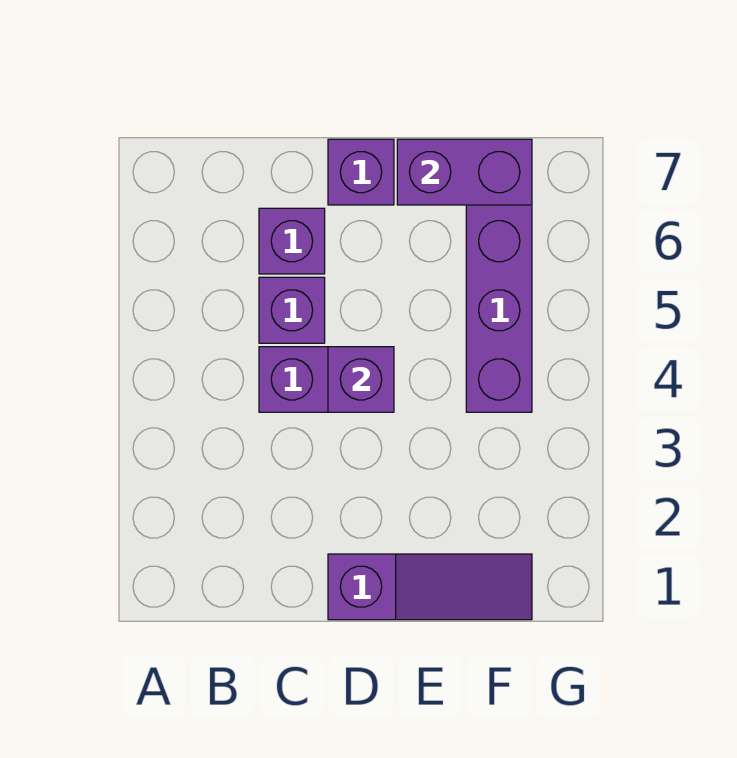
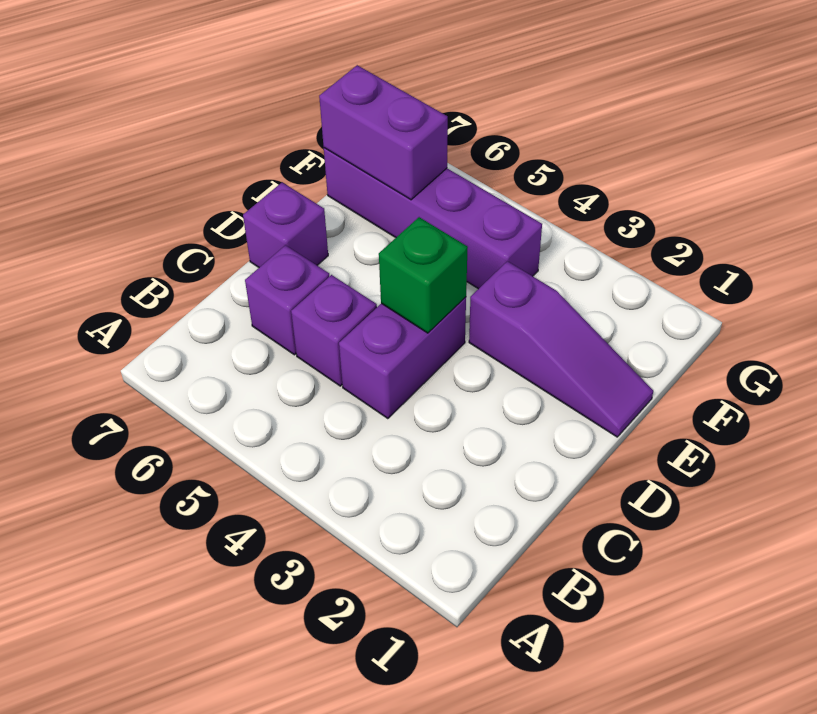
purple 1x3 slope [328,554,532,620] -> purple 1x3 slope turned to [469,261,653,437]
purple 1x1 brick [328,347,394,412] -> green 1x1 brick [379,217,468,333]
purple 1x2 brick [397,139,532,205] -> purple 1x2 brick turned to [319,65,448,200]

